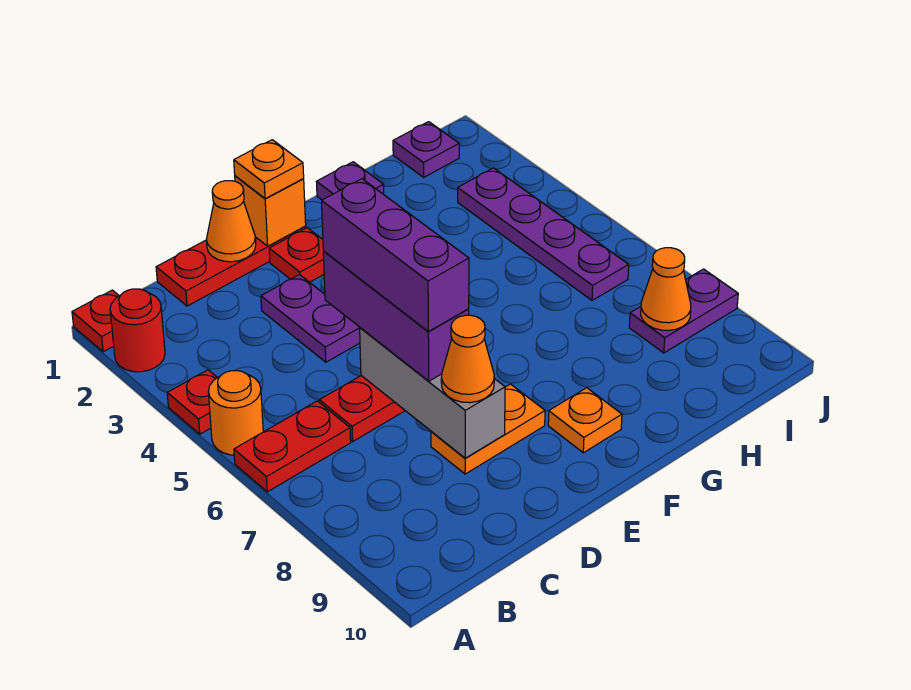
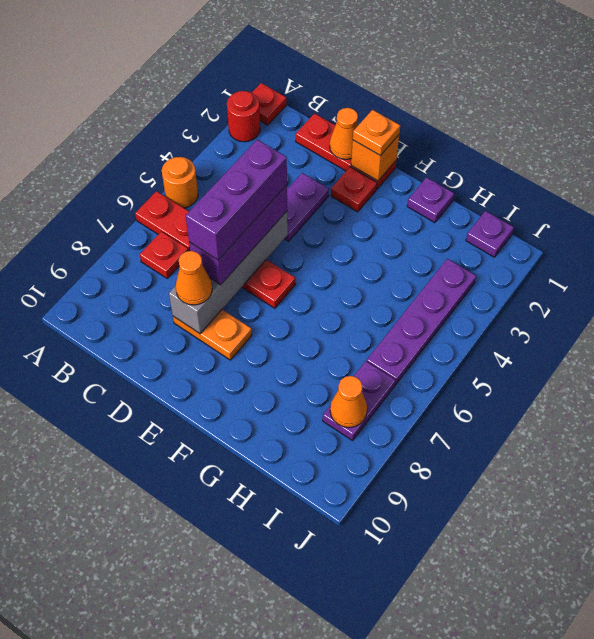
red 1x1 plate [167,370,217,434] -> red 1x1 plate moved to [140,232,188,278]
grey 1x3 brick [360,328,505,458] -> grey 1x4 brick [169,211,288,334]
orange 1x1 plate [548,388,622,453] -> none
purple 1x2 plate [629,269,738,353] -> purple 1x2 plate turned to [323,361,395,440]

